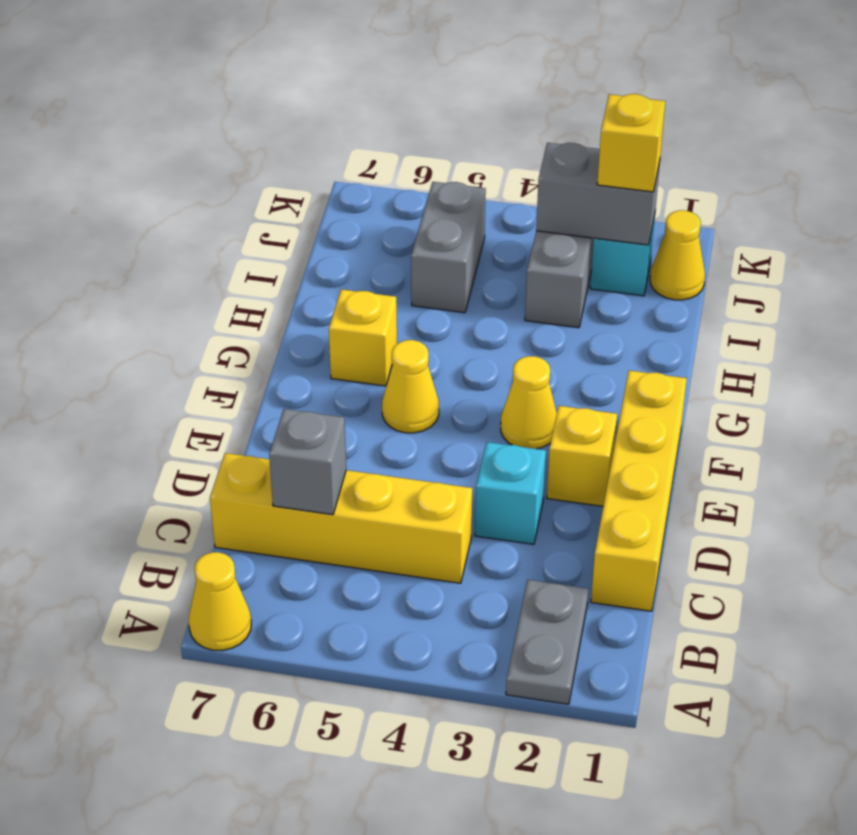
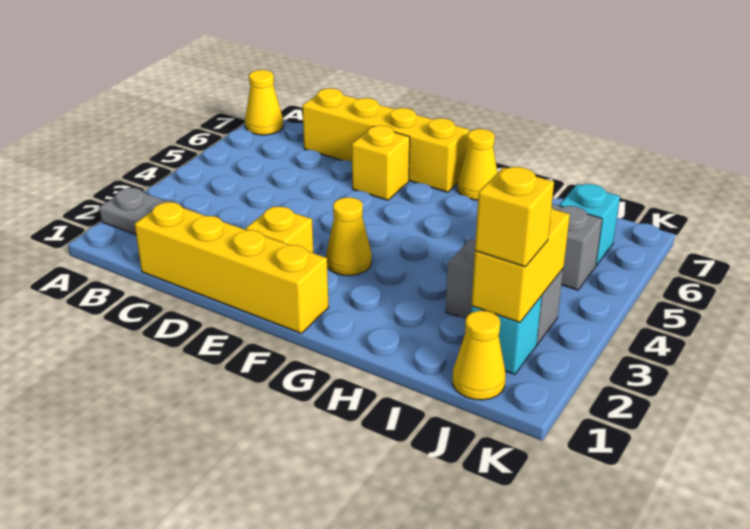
yellow 1x4 brick [210,453,472,583] -> yellow 1x4 brick turned to [302,88,469,192]
grey 1x1 brick [269,409,346,515] -> none
cyan 1x1 brick [475,442,546,544] -> cyan 1x1 brick moved to [559,184,620,266]
yellow 1x1 cone [382,340,439,433] -> yellow 1x1 cone moved to [457,129,497,200]
yellow 1x1 brick [329,289,397,386] -> yellow 1x1 brick moved to [352,125,410,200]
grey 1x2 brick [536,143,660,245] -> yellow 1x2 brick [471,207,570,323]

